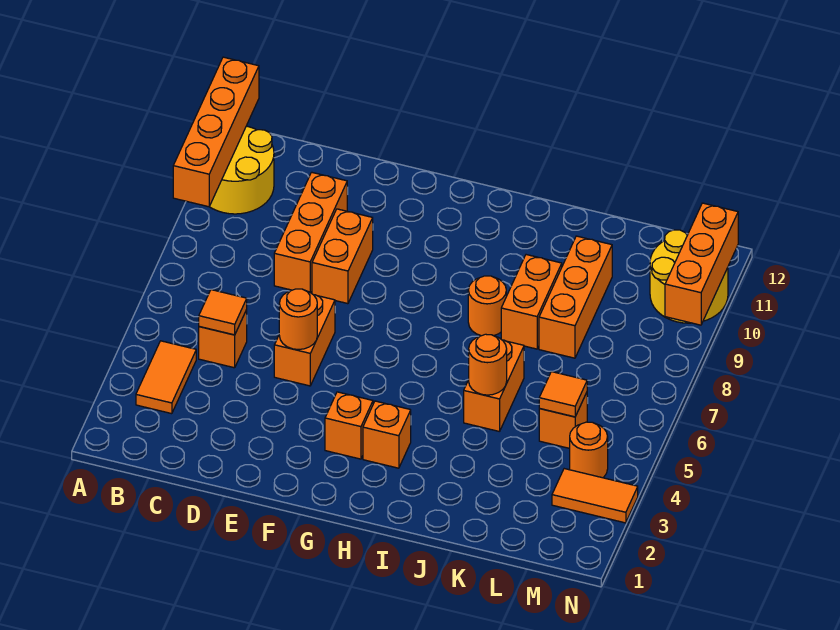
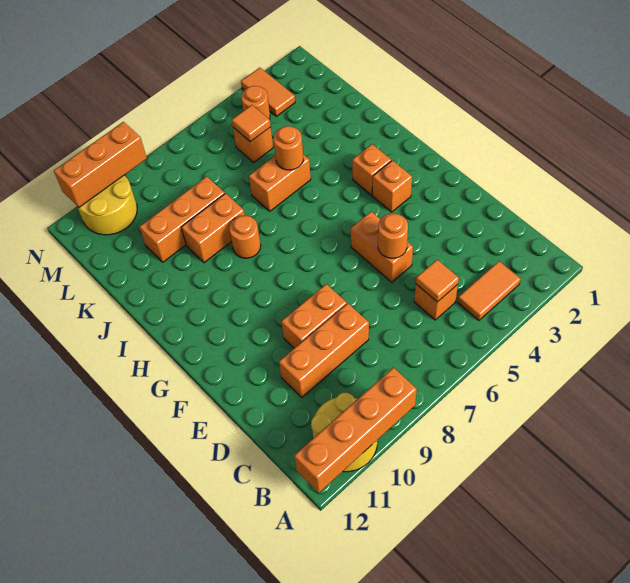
orange 1x2 brick [274,295,335,386] -> orange 1x2 brick turned to [351,212,413,282]

